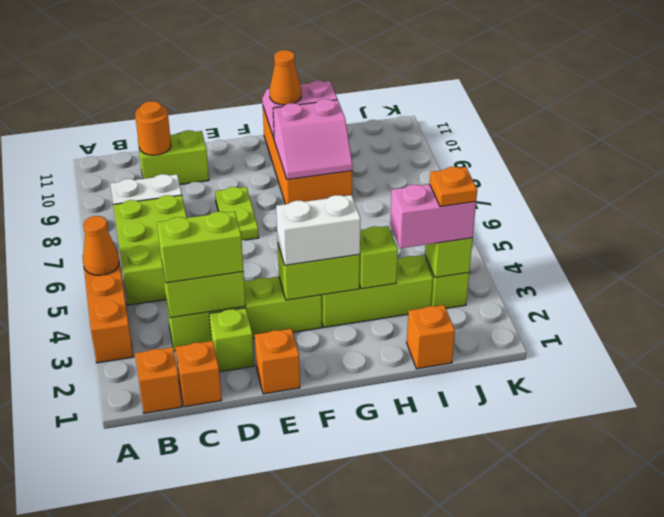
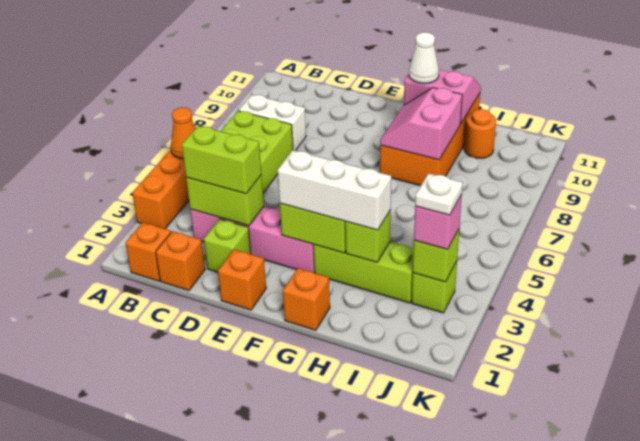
lime 1x4 brick [166,277,322,351] -> pink 1x4 brick [190,207,315,273]
lime 1x2 brick [138,130,209,184] -> none
orange 1x1 round brick [135,101,171,155] -> orange 1x1 round brick moved to [464,109,496,158]
lime 1x2 plate [215,187,259,240] -> none
white 1x2 brick [276,195,361,265] -> white 1x3 brick [278,150,391,230]
pink 2x2 slope [273,99,353,180] -> pink 2x2 slope turned to [380,88,462,160]
orange 1x1 cone [270,50,301,105] -> white 1x1 cone [409,32,439,84]
orange 1x1 brick [407,305,455,369] -> orange 1x1 brick moved to [283,268,330,330]
pink 1x2 brick [390,184,476,248] -> pink 1x1 brick [414,195,462,250]
orange 1x1 plate [430,167,477,207] -> white 1x1 plate [415,173,463,215]

